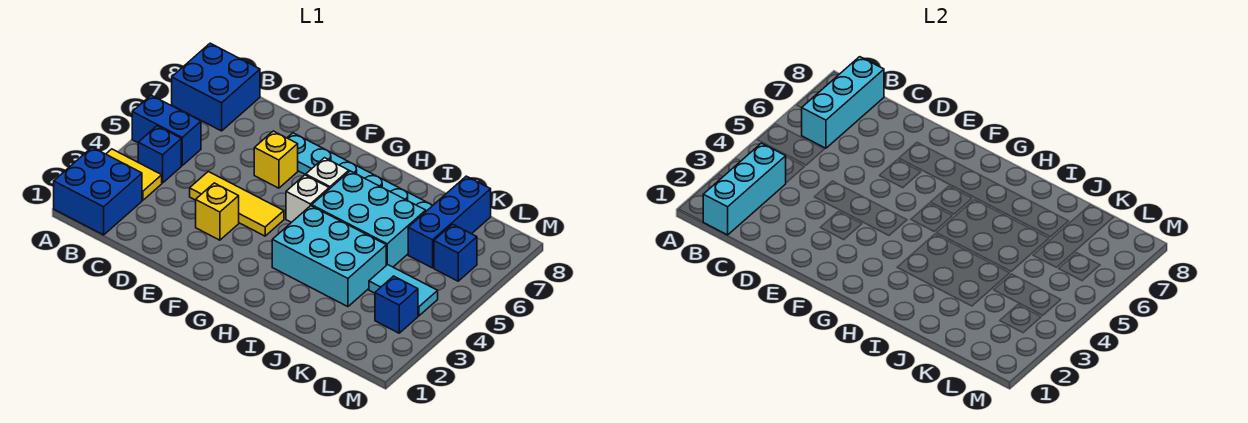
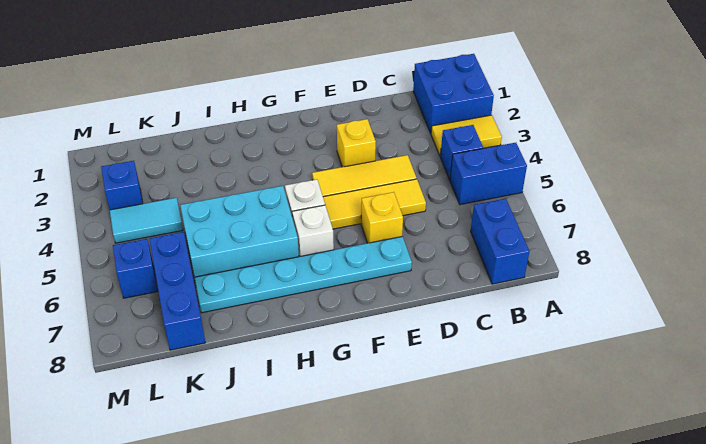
blue 2x2 brick [172,43,260,131] -> blue 1x2 brick [471,199,529,284]
cyan 1x3 brick [703,143,786,235] -> none
cyan 1x3 brick [802,57,884,148] -> none
none -> yellow 1x3 tile [323,179,426,229]
cyan 2x3 brick [272,206,386,307] -> none

